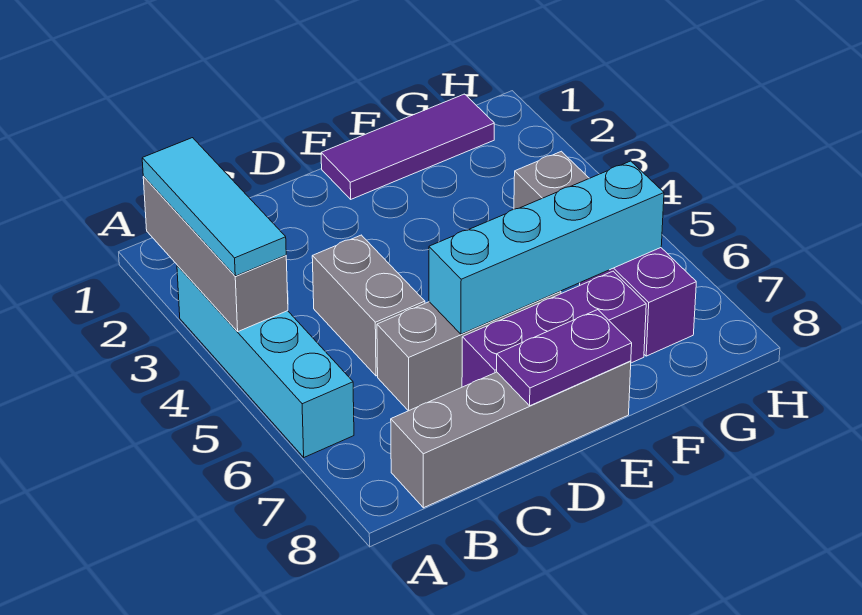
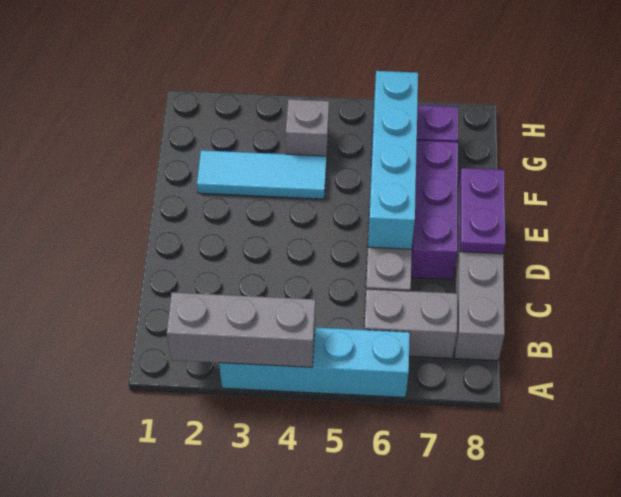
cyan 1x3 tile [142,138,286,276] -> cyan 1x3 tile moved to [197,150,327,199]
grey 1x2 brick [312,235,425,376] -> grey 1x2 brick moved to [364,289,457,358]
purple 1x3 tile [321,94,494,199] -> none

